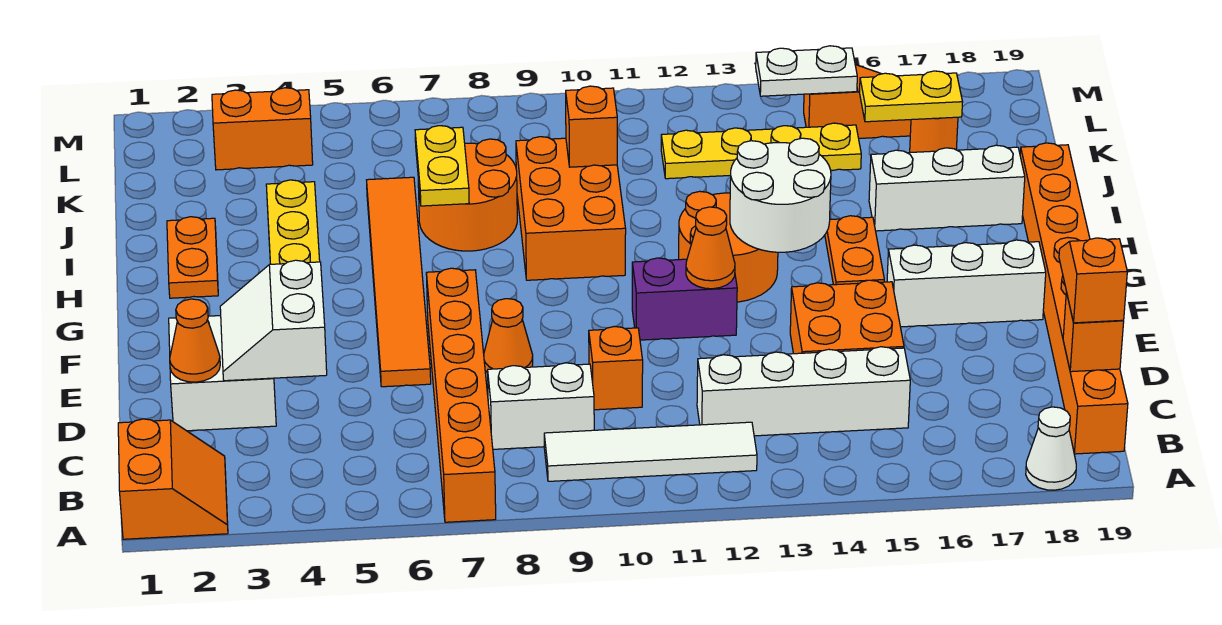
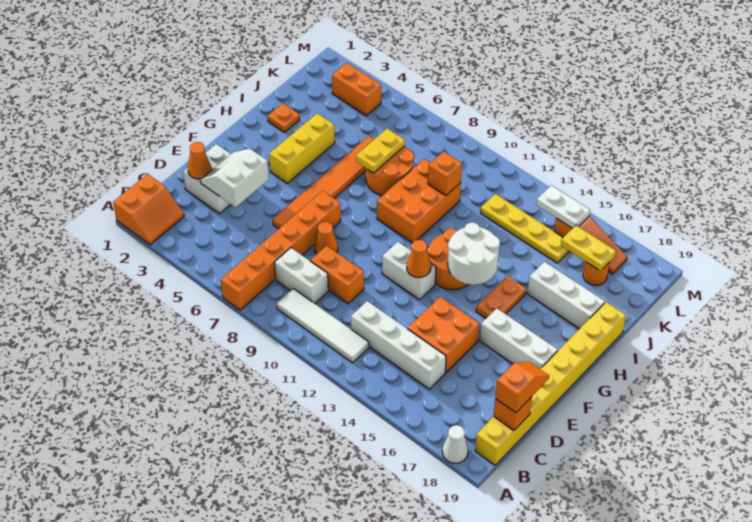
orange 1x8 brick [1020,143,1128,454] -> yellow 1x8 brick [475,302,626,465]
orange 1x1 brick [589,326,643,410] -> orange 1x2 brick [310,246,364,304]
purple 1x2 brick [632,258,737,340] -> white 1x2 brick [382,242,436,300]
orange 1x2 plate [167,217,218,298] -> orange 1x1 plate [268,103,300,132]

